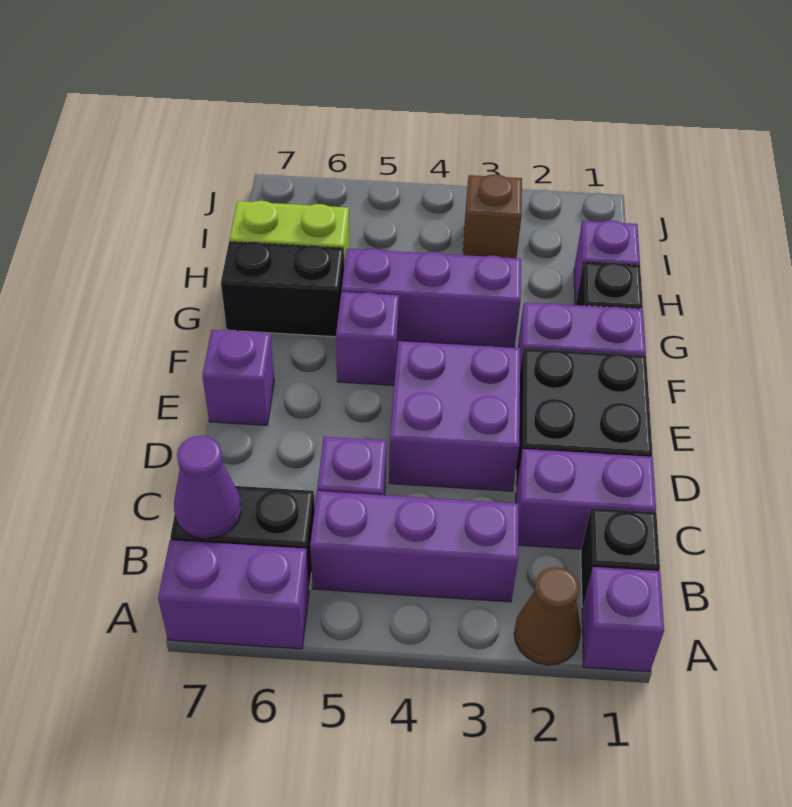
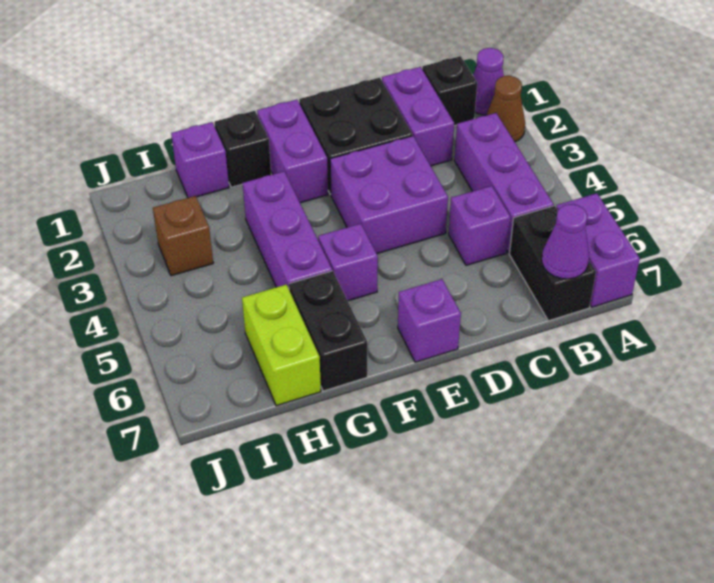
purple 1x1 brick [582,567,664,672] -> purple 1x1 cone [473,48,504,115]

